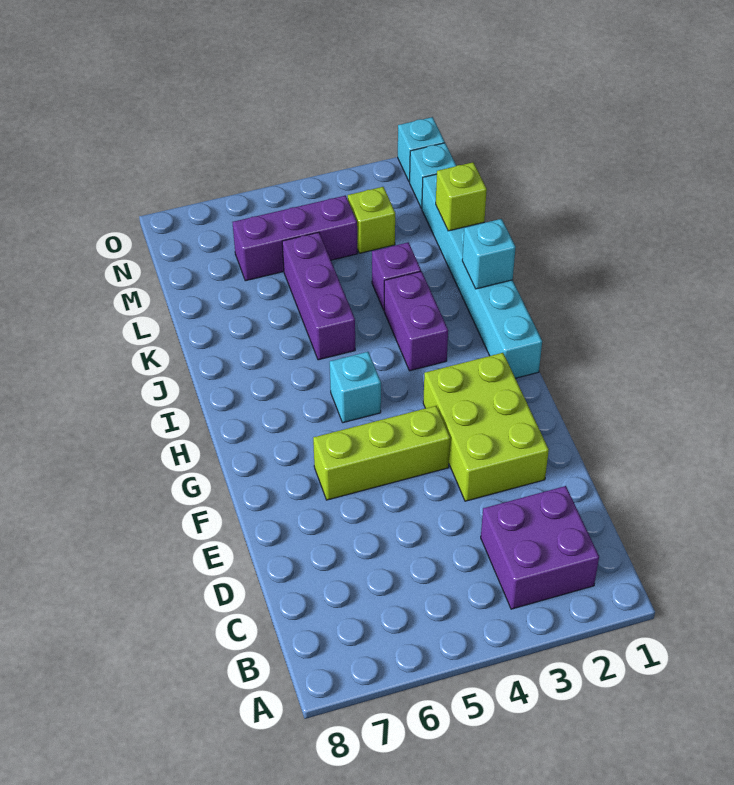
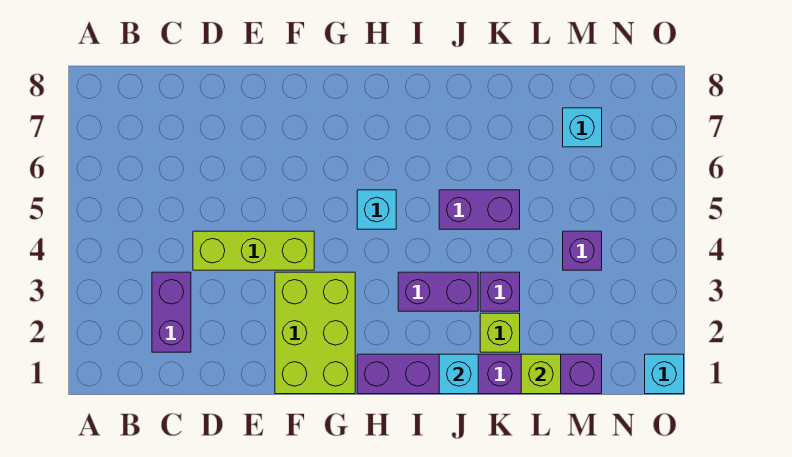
purple 2x2 brick [481,486,599,609] -> purple 1x2 brick [152,272,191,352]
lime 2x3 brick [423,353,549,501] -> lime 2x3 brick turned to [275,272,355,394]
lime 1x3 brick [313,406,450,500] -> lime 1x3 brick turned to [193,231,314,270]
cyan 1x6 brick [422,174,542,378] -> purple 1x6 brick [357,354,602,394]
purple 1x3 brick [282,232,355,360] -> purple 1x2 brick [439,190,520,229]
lime 1x1 brick [348,187,395,253] -> lime 1x1 brick moved to [480,313,520,352]
purple 1x3 brick [233,196,357,281] -> purple 1x1 brick [563,231,602,270]
cyan 1x1 brick [410,143,456,208] -> cyan 1x1 brick moved to [563,108,602,147]

